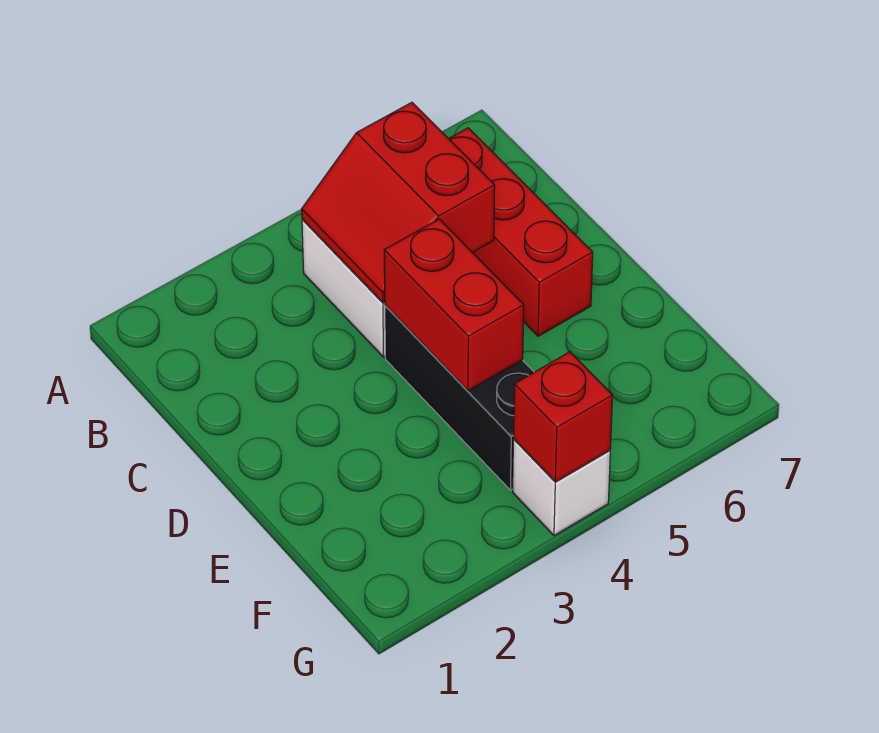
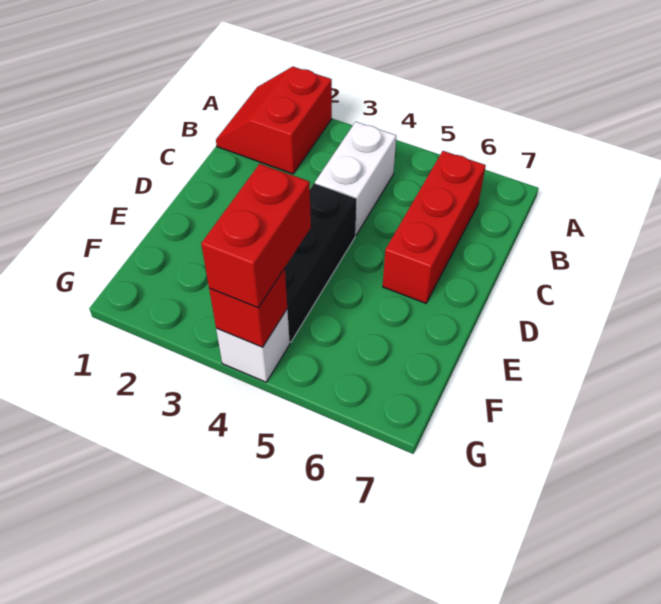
red 2x2 slope [302,102,495,303] -> red 2x2 slope moved to [216,67,332,174]
red 1x2 brick [384,219,524,391] -> red 1x2 brick moved to [201,164,311,308]

